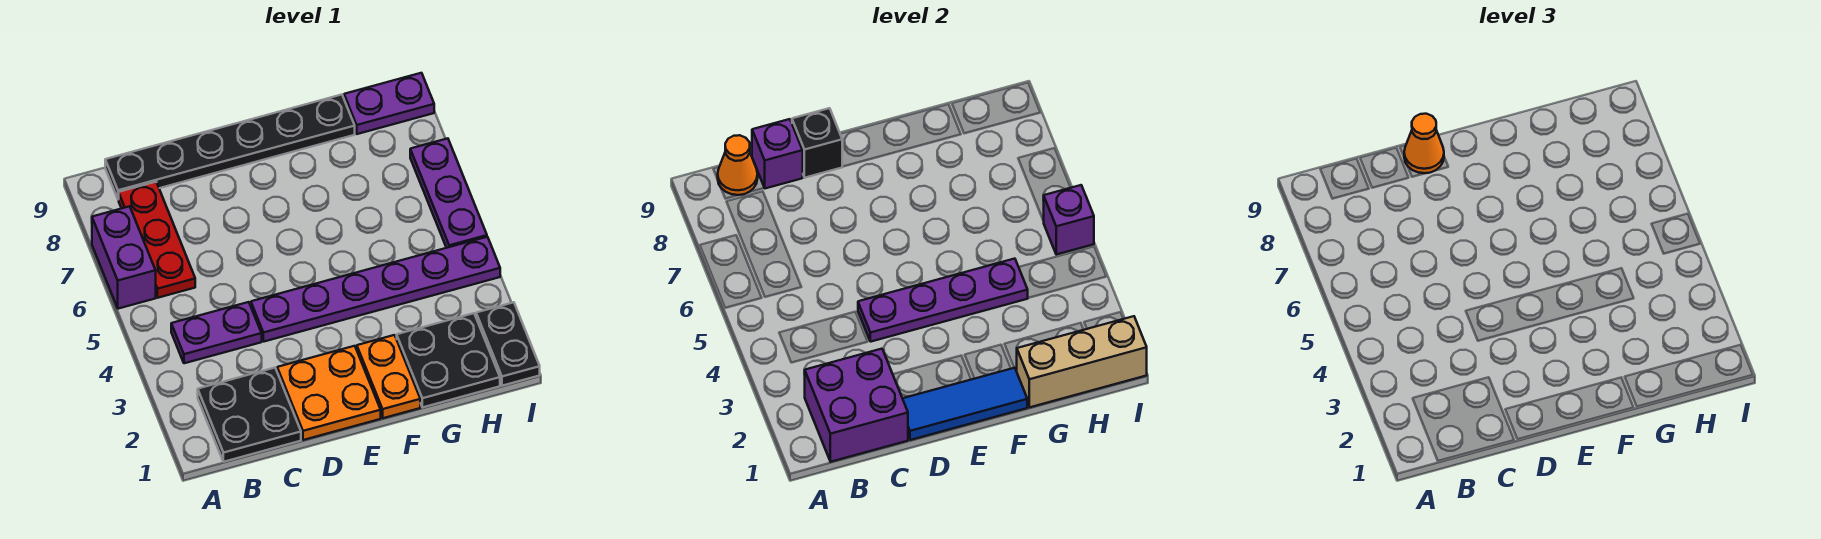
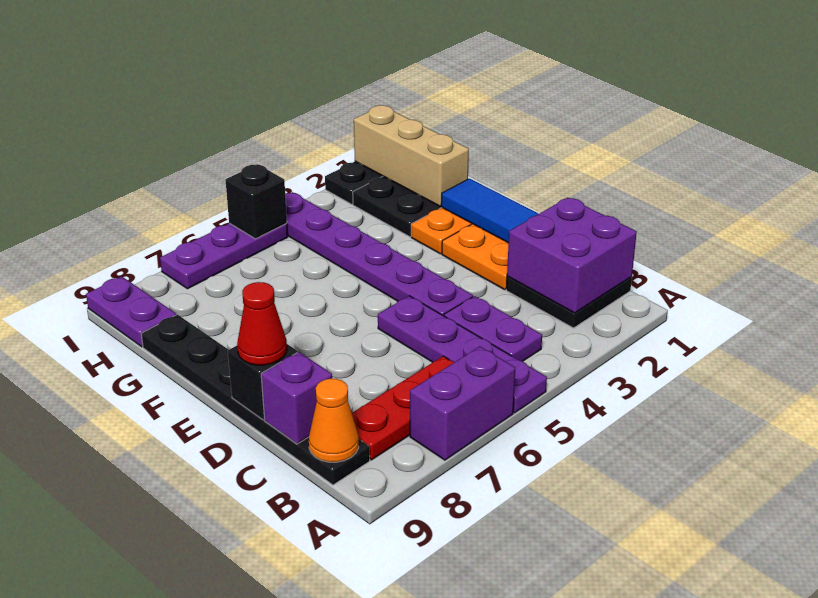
purple 1x4 plate [858,259,1028,342] -> purple 1x4 plate moved to [378,296,547,413]
orange 1x1 cone [1404,114,1444,173] -> red 1x1 cone [237,282,287,365]
purple 1x1 brick [1043,185,1094,254] -> black 1x1 brick [225,164,287,239]

